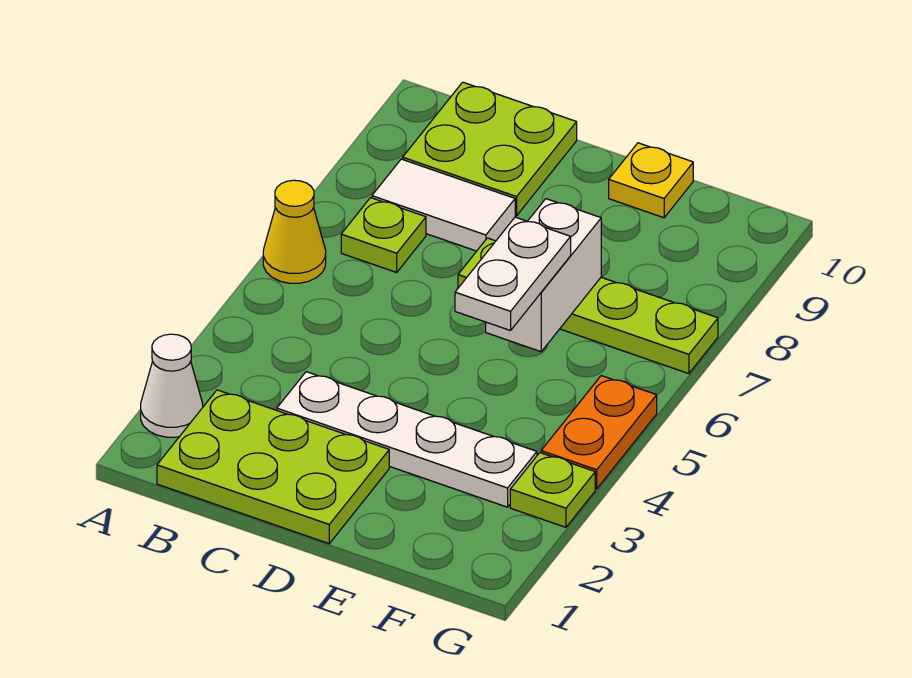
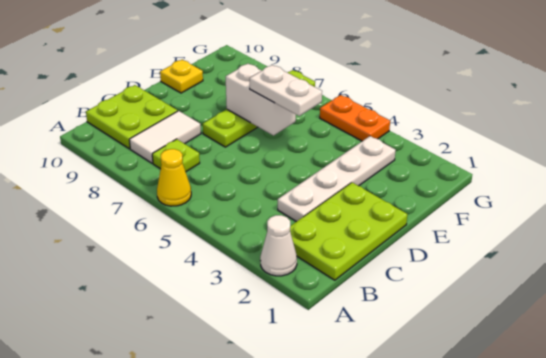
lime 1x1 plate [510,453,595,527] -> none

